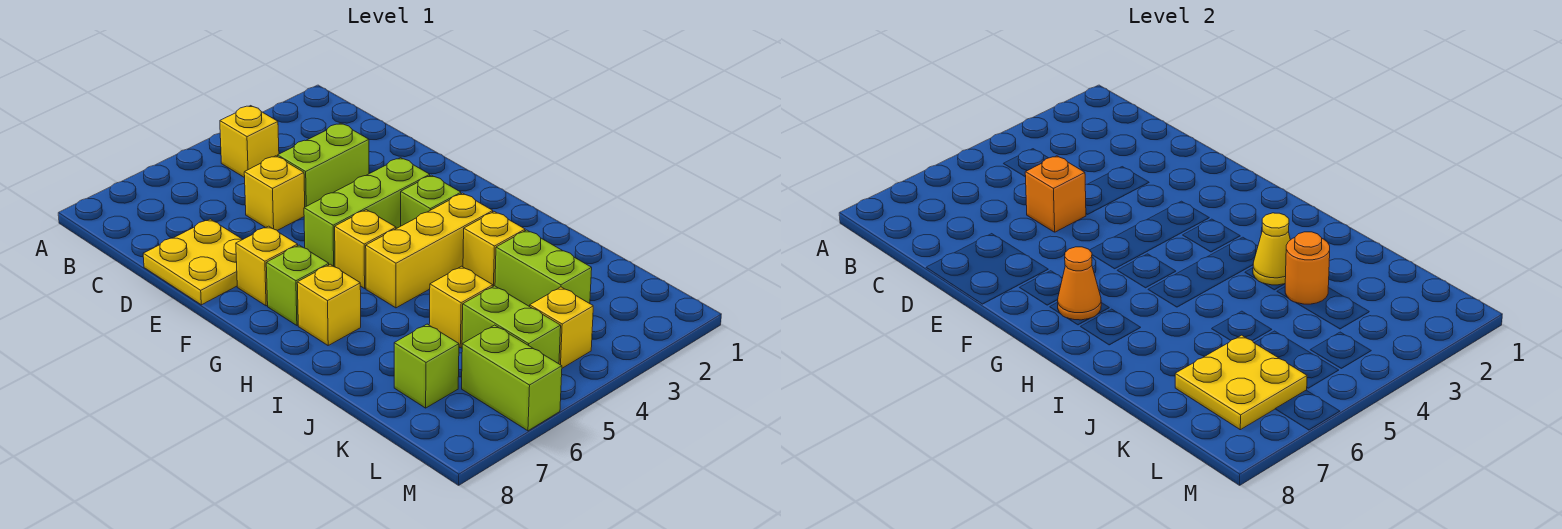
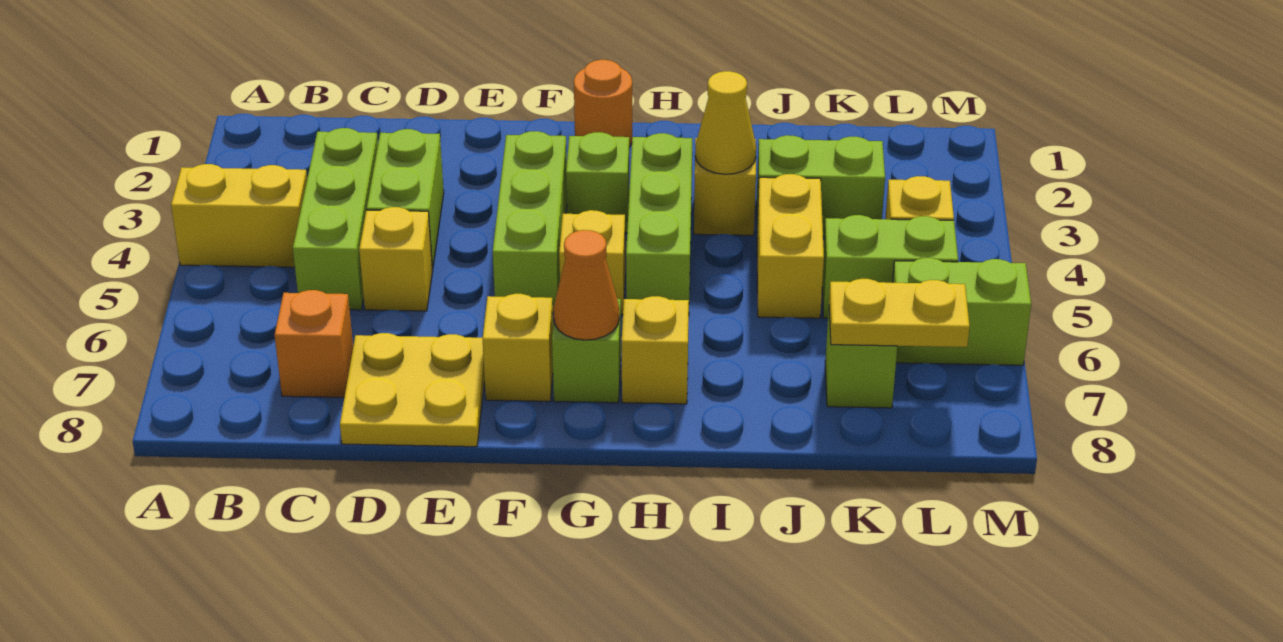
yellow 1x1 brick [220,106,279,178] -> yellow 1x2 brick [171,164,307,267]
none -> lime 1x3 brick [293,128,378,310]
orange 1x1 brick [1025,156,1086,232] -> orange 1x1 brick moved to [275,290,353,397]
yellow 1x3 brick [366,193,493,308] -> lime 1x3 brick [626,133,692,300]
orange 1x1 round brick [1285,232,1330,304] -> orange 1x1 round brick moved to [574,60,632,147]
yellow 1x1 brick [429,266,493,348] -> yellow 1x2 brick [757,174,824,318]
yellow 2x2 plate [1175,335,1307,430] -> yellow 1x2 plate [829,279,970,347]

